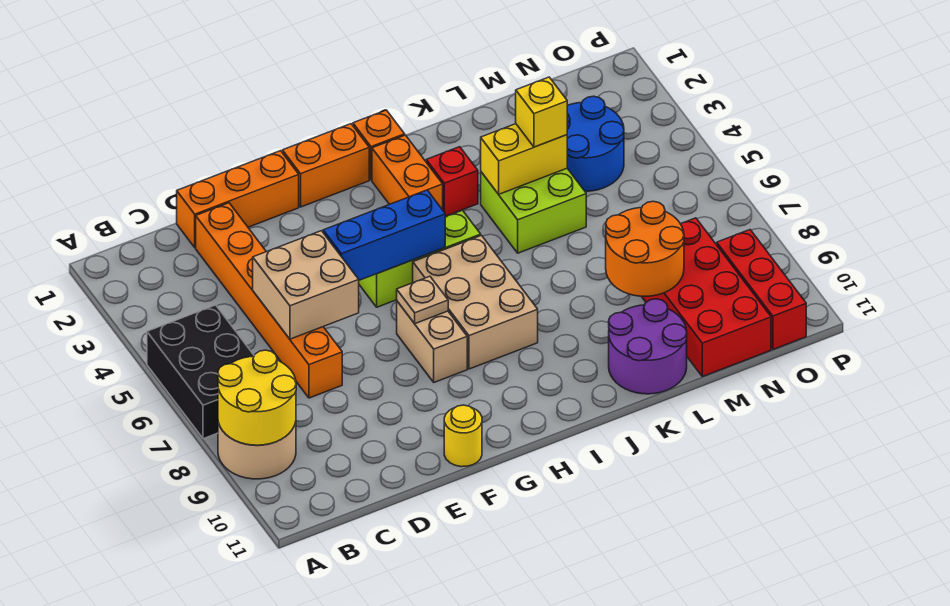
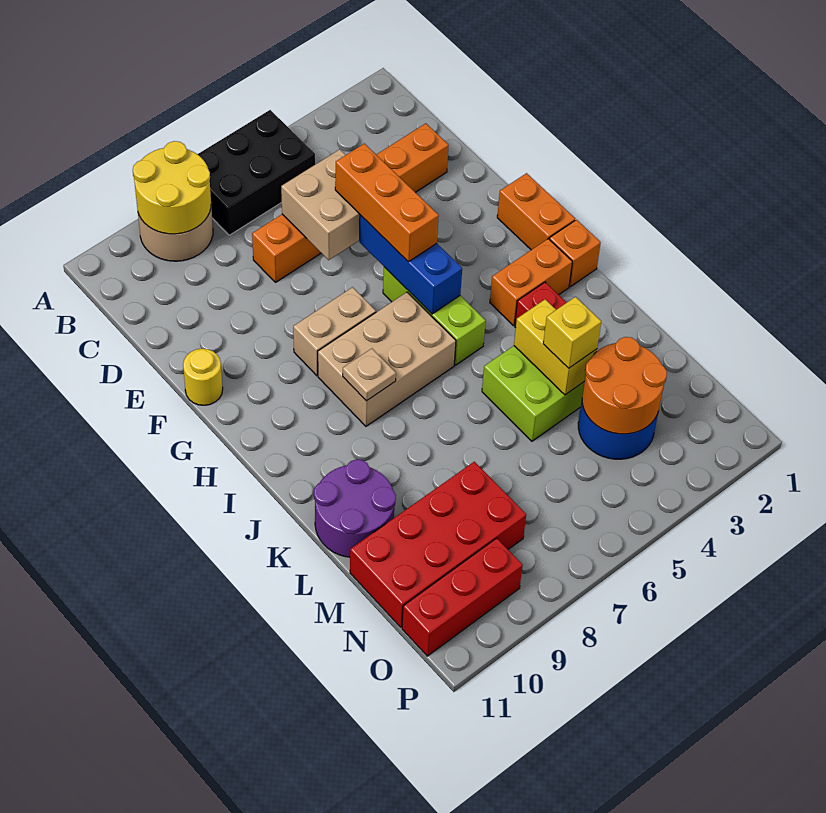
orange 1x3 brick [177,151,299,248] -> orange 1x3 brick moved to [335,144,439,262]
tan 1x1 plate [397,276,448,324] -> tan 1x1 plate moved to [343,348,396,401]
orange 2x2 round brick [606,201,684,296] -> orange 2x2 round brick moved to [582,337,667,434]

